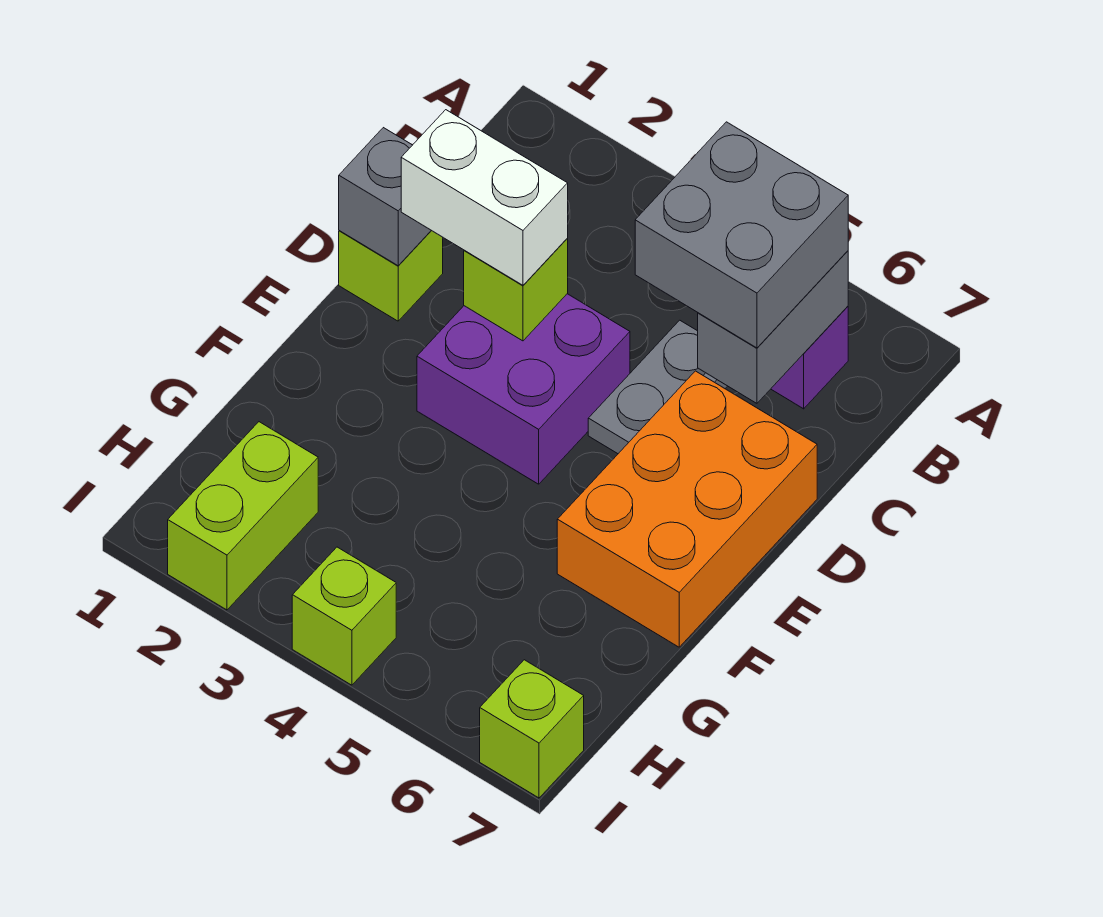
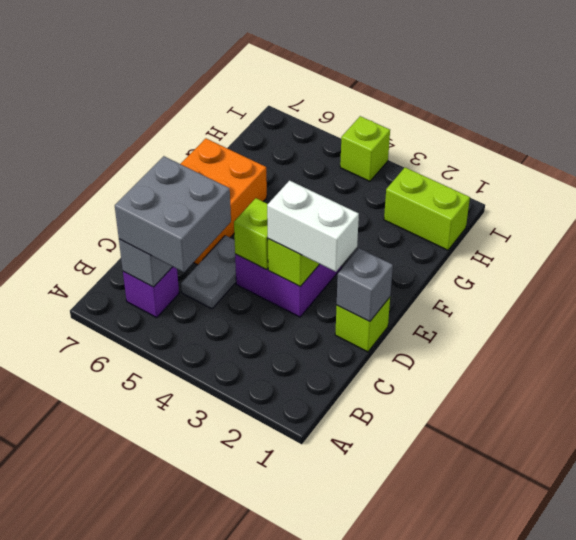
lime 1x2 brick [168,422,318,610] -> lime 1x2 brick turned to [384,168,470,250]
lime 1x1 brick [480,660,584,798] -> lime 1x1 brick moved to [234,198,268,269]

